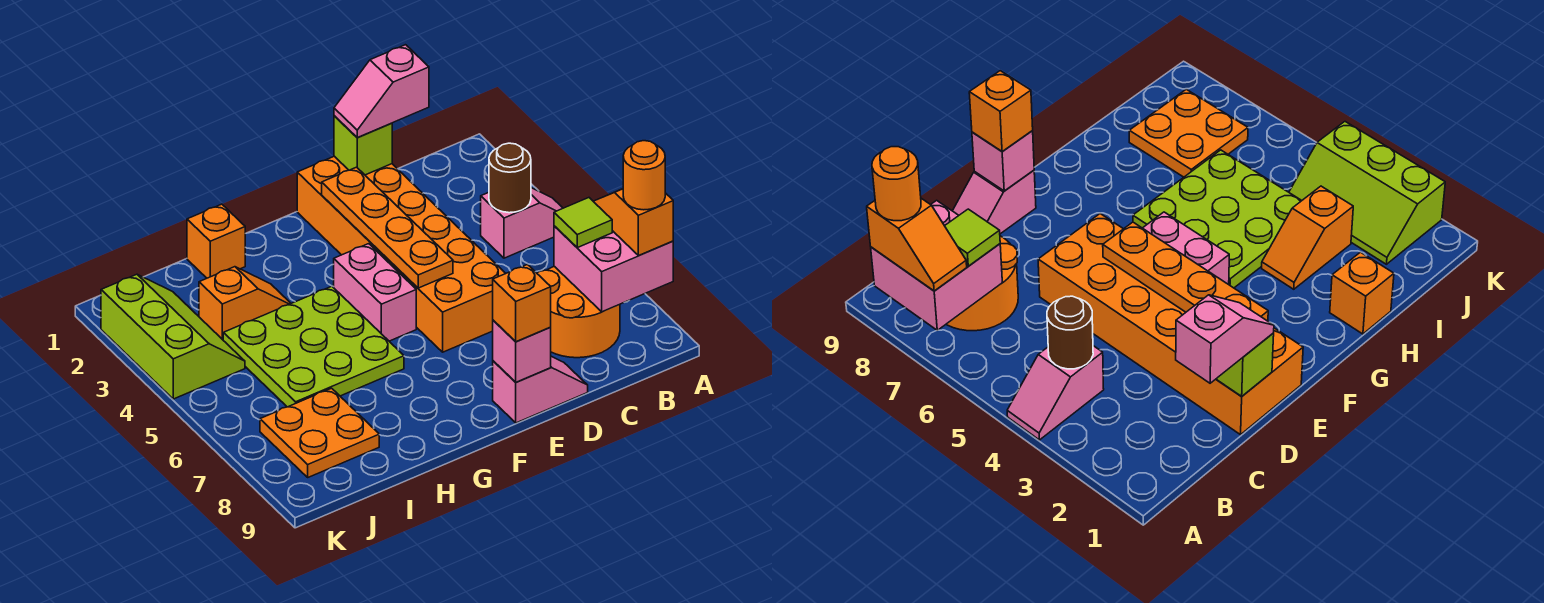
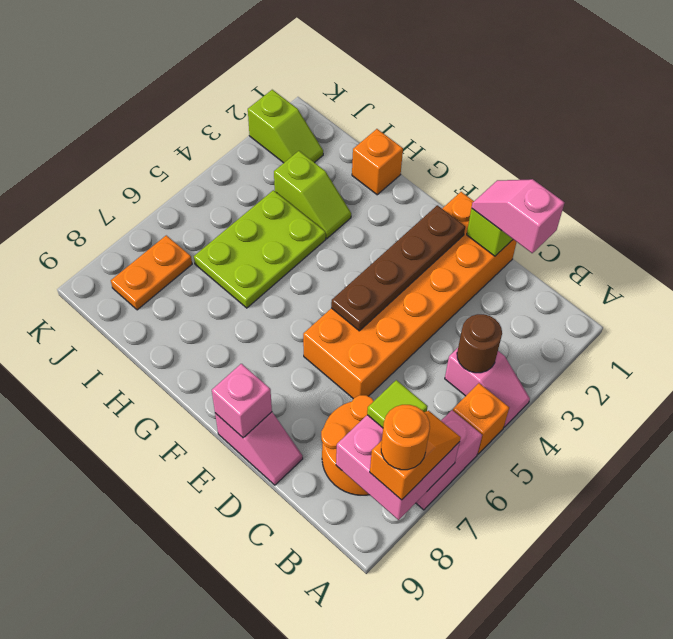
orange 1x4 plate [322,167,453,288] -> brown 1x4 plate [331,205,465,331]
orange 1x1 brick [493,264,551,342] -> orange 1x1 brick moved to [453,383,509,454]
pink 1x2 brick [334,244,416,341] -> pink 1x2 brick moved to [416,410,482,510]
lime 3x3 plate [223,286,404,407] -> lime 2x3 plate [194,190,326,308]
orange 1x2 slope [199,267,291,340] -> lime 1x2 slope [274,151,351,239]
orange 2x2 plate [260,388,379,477] -> orange 1x2 plate [111,235,192,310]
lime 2x3 slope [101,274,245,399] -> lime 1x2 slope [248,90,323,163]

